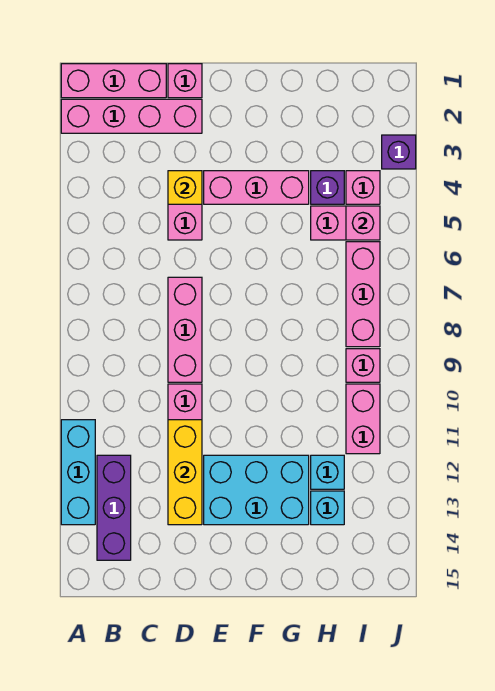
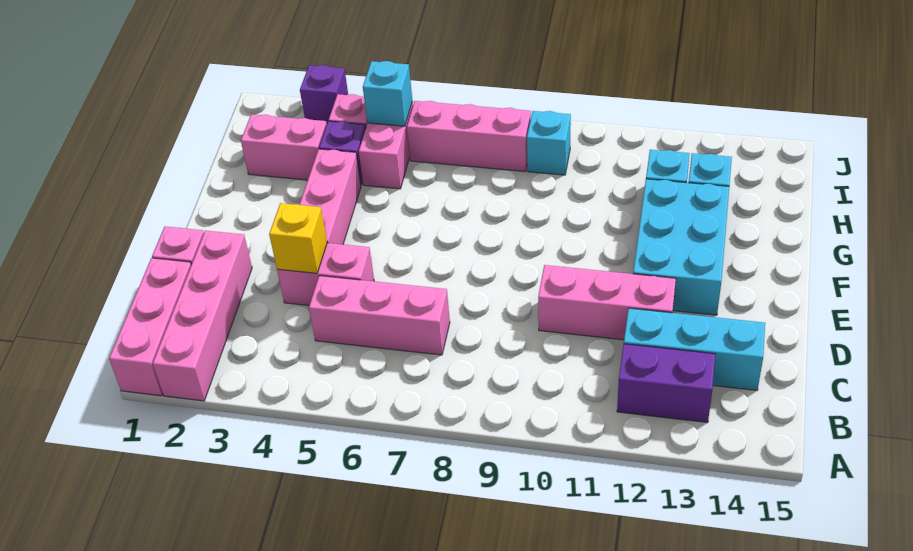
cyan 1x3 brick [61,420,95,525] -> cyan 1x3 brick moved to [624,308,765,390]
purple 1x3 brick [97,455,131,560] -> purple 1x2 brick [617,344,715,423]
pink 1x3 brick [168,277,202,382] -> pink 1x3 brick moved to [309,276,450,355]
yellow 1x3 brick [168,420,202,525] -> none
pink 1x1 brick [346,206,380,240] -> cyan 1x1 brick [363,61,412,126]
pink 1x1 brick [346,349,380,382] -> cyan 1x1 brick [527,111,571,175]
pink 1x2 brick [346,384,380,454] -> pink 1x2 brick moved to [241,114,327,180]

